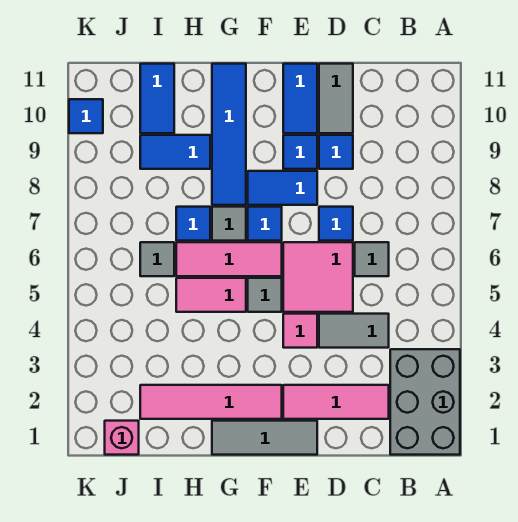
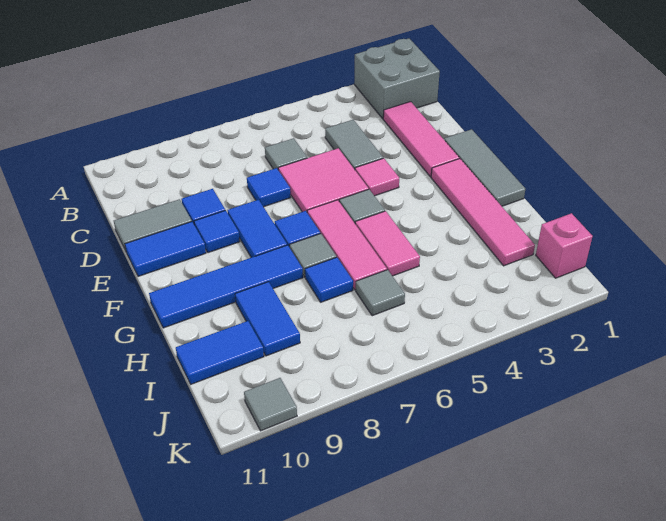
grey 2x3 brick [390,349,460,455] -> grey 2x2 brick [354,38,440,119]
blue 1x1 tile [69,99,103,133] -> grey 1x1 tile [244,378,297,431]

